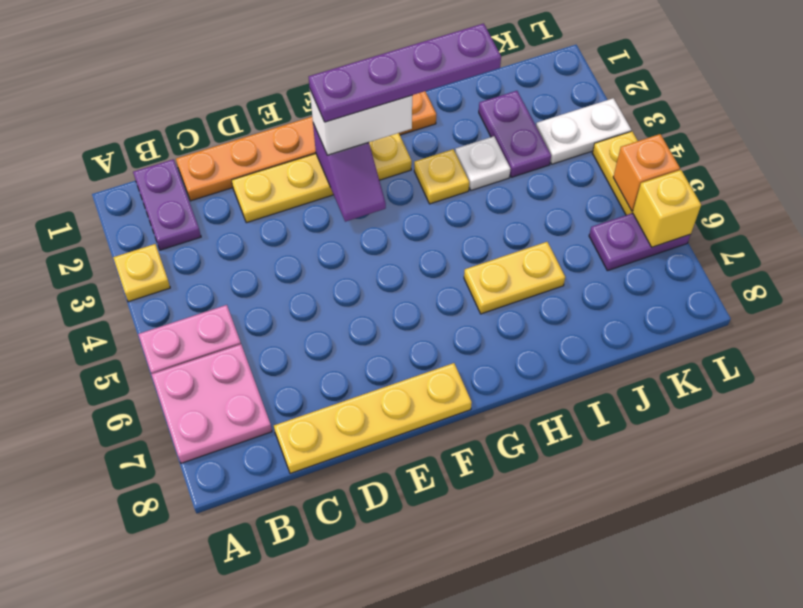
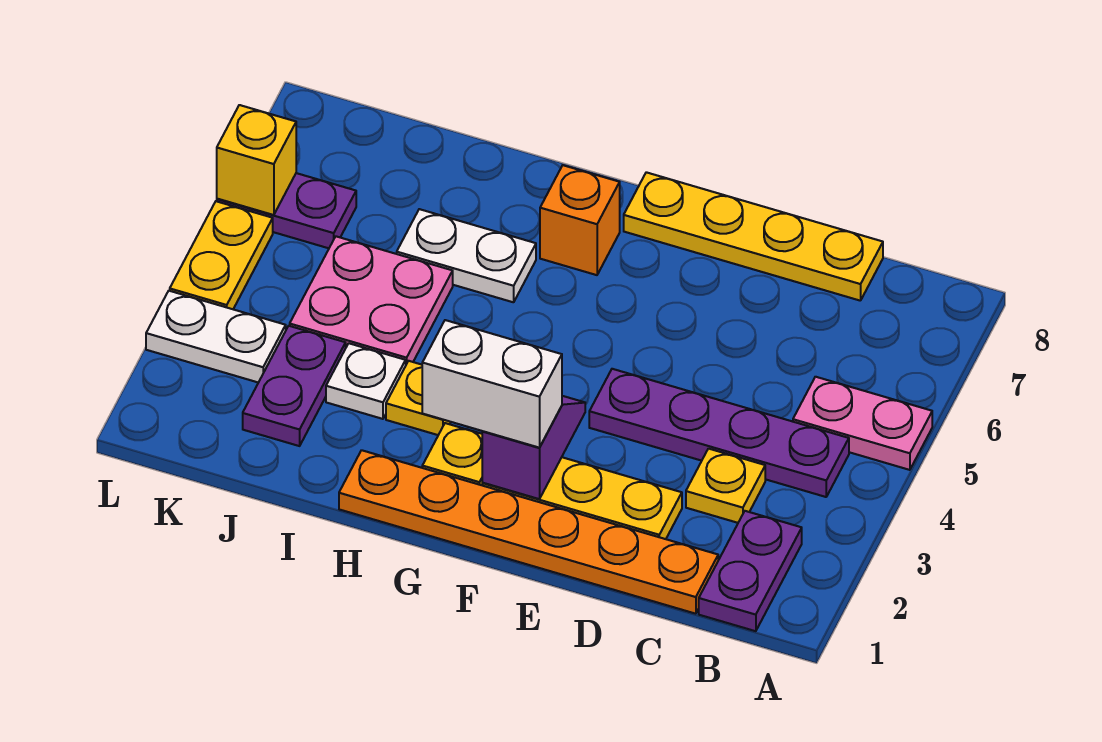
yellow 1x1 plate [113,244,170,302] -> yellow 1x1 plate moved to [686,449,765,523]
pink 2x2 plate [151,344,272,463] -> pink 2x2 plate moved to [290,236,453,364]
purple 1x4 plate [309,23,501,122] -> purple 1x4 plate moved to [589,369,849,497]
yellow 1x2 plate [464,242,565,314] -> white 1x2 plate [397,209,536,302]
orange 1x1 brick [613,134,680,211] -> orange 1x1 brick moved to [540,165,620,275]

